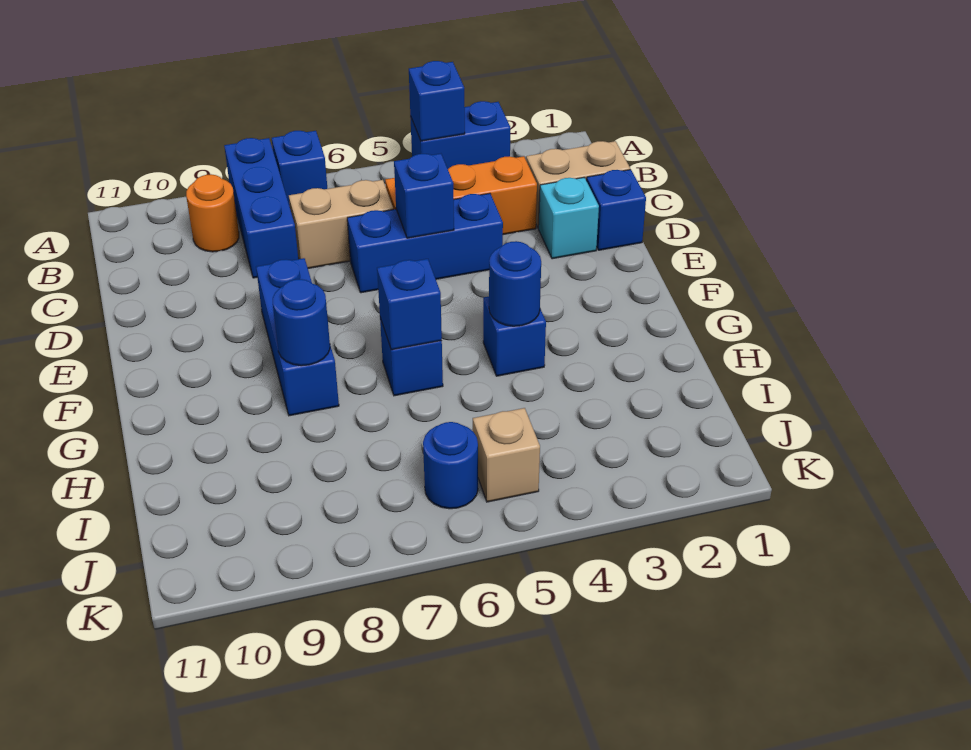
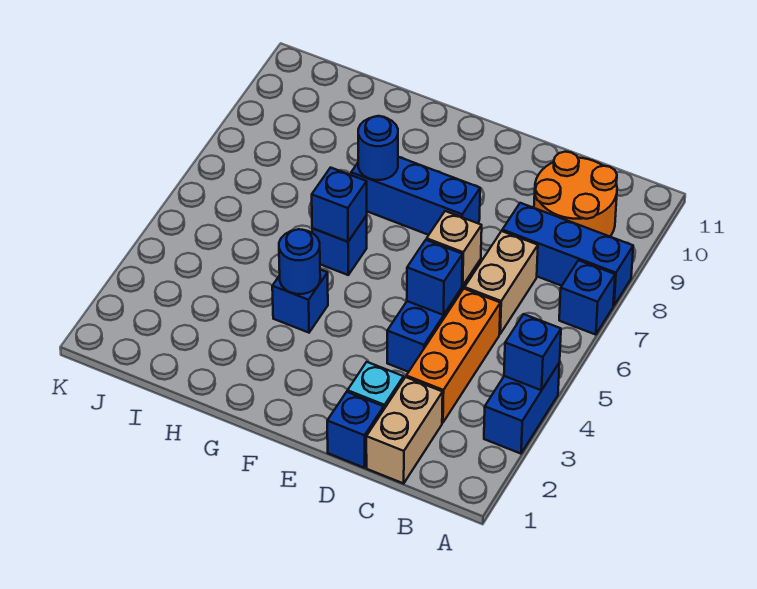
orange 1x1 round brick [186,174,239,252] -> orange 2x2 round brick [534,152,617,236]
tan 1x1 brick [473,408,540,502] -> tan 1x1 brick moved to [427,211,482,286]
blue 1x1 round brick [423,422,478,509] -> none

